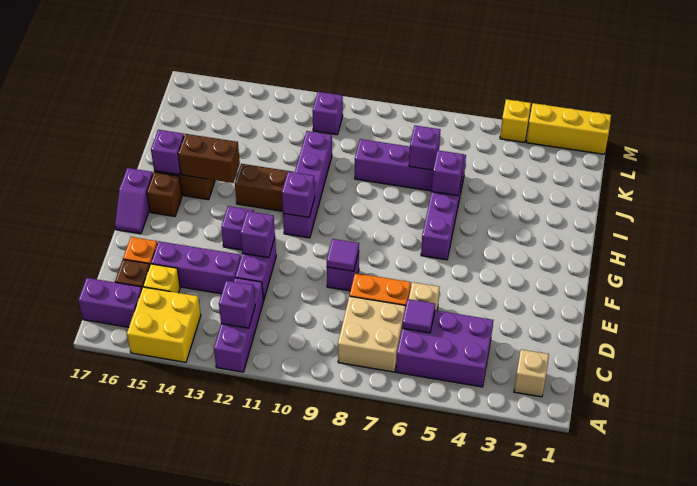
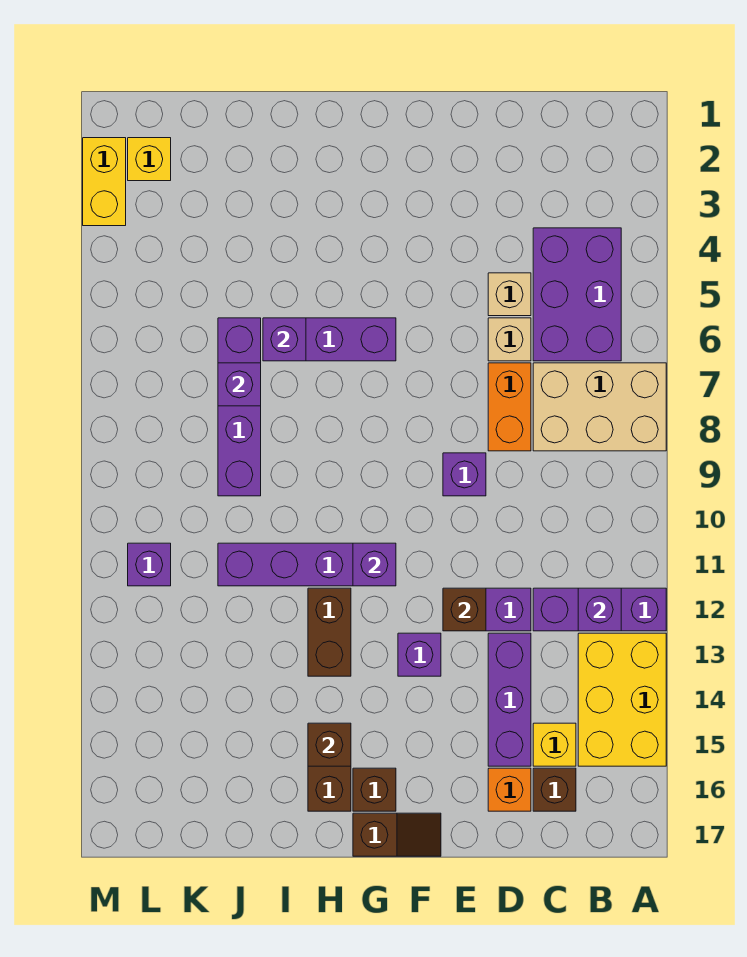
yellow 2x2 brick [127,287,201,362] -> yellow 2x3 brick [578,633,666,766]
tan 1x1 brick [514,350,549,397] -> tan 1x1 brick moved to [488,273,531,316]
tan 2x2 brick [338,296,406,372] -> tan 2x3 brick [533,363,666,451]
purple 1x2 brick [78,278,142,327] -> none
purple 1x1 tile [402,299,435,333] -> none
purple 1x1 tile [327,239,359,271] -> none
purple 1x1 brick [240,211,275,258] -> brown 1x1 brick [443,588,486,631]
purple 1x2 slope [115,168,153,234] -> brown 1x2 slope [353,813,441,856]
brown 1x2 brick [178,134,240,183] -> brown 1x1 brick [308,723,351,766]
purple 1x1 brick [151,130,184,175] -> none
yellow 1x3 brick [526,103,611,154] -> yellow 1x2 brick [83,138,126,226]
yellow 1x1 brick [500,99,531,143] -> yellow 1x1 brick moved to [128,138,171,181]

